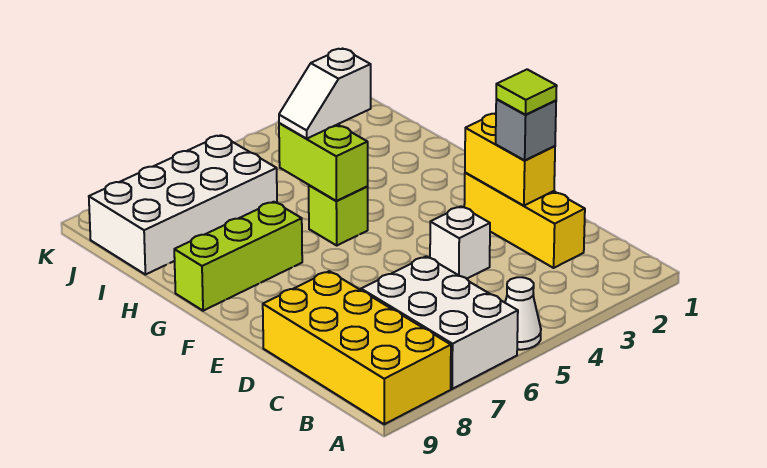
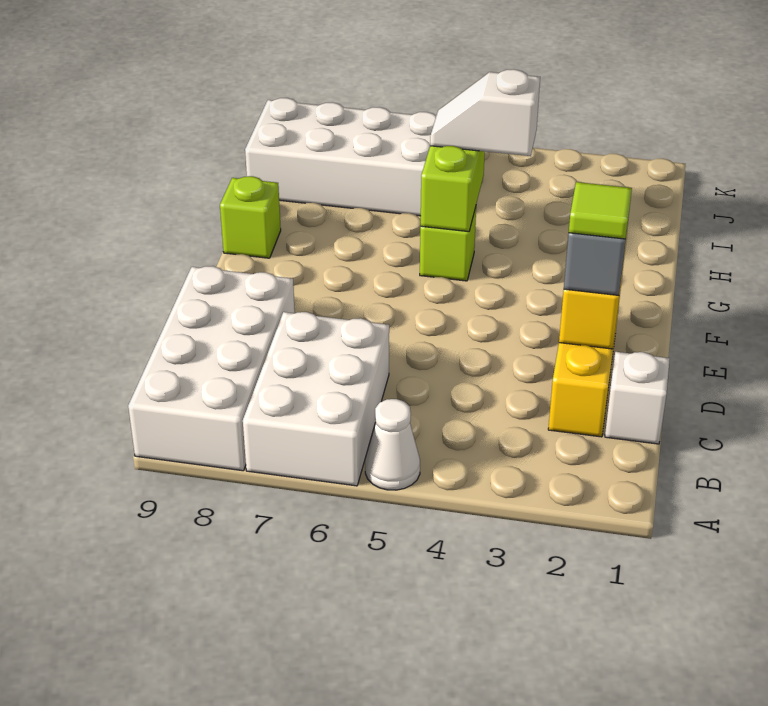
yellow 2x4 brick [263,271,451,424] -> white 2x4 brick [128,266,295,471]
white 1x1 brick [430,206,490,279] -> white 1x1 brick moved to [605,352,670,444]
lime 1x3 brick [174,202,302,311] -> lime 1x1 brick [220,176,281,258]

